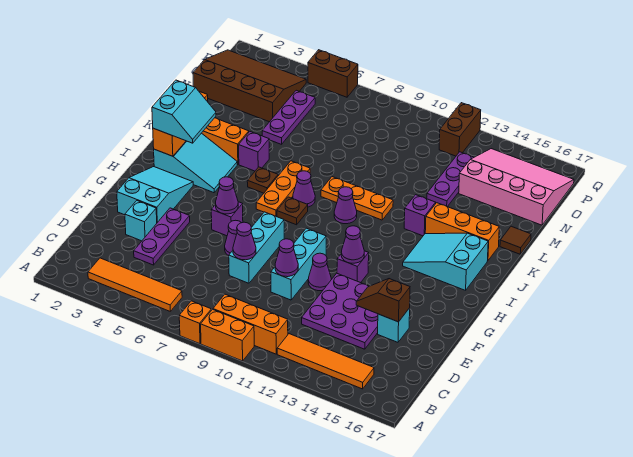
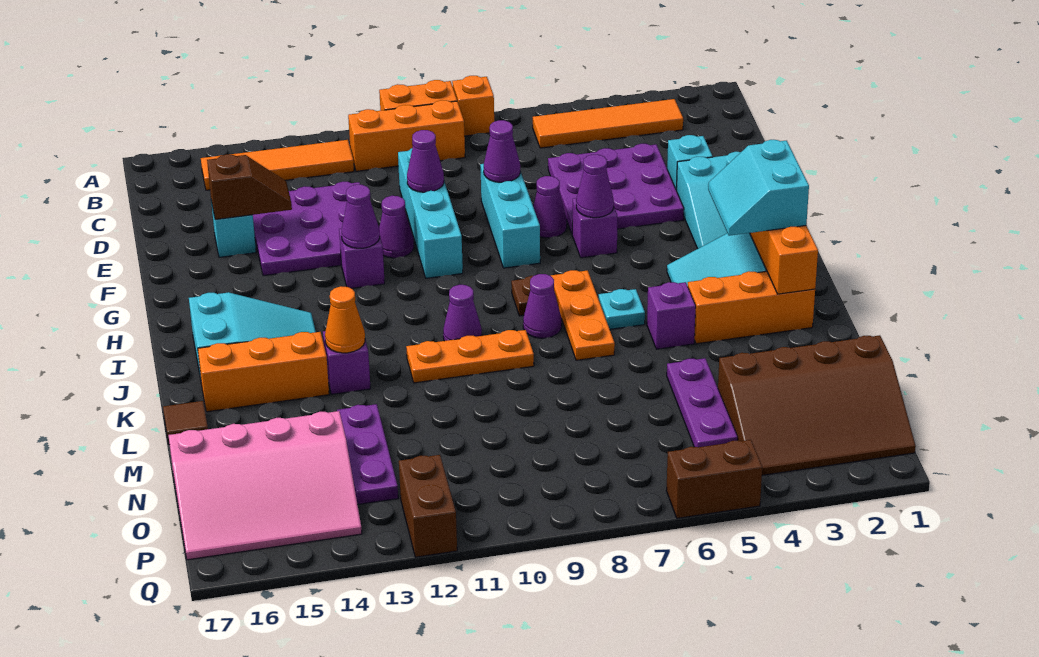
purple 1x3 plate [134,208,190,265] -> purple 3x3 plate [548,144,684,233]
cyan 1x3 brick [271,228,326,300] -> cyan 1x4 brick [398,148,463,278]
brown 1x1 plate [247,167,278,193] -> cyan 1x1 plate [599,289,645,329]
none -> orange 1x1 cone [325,286,365,353]

